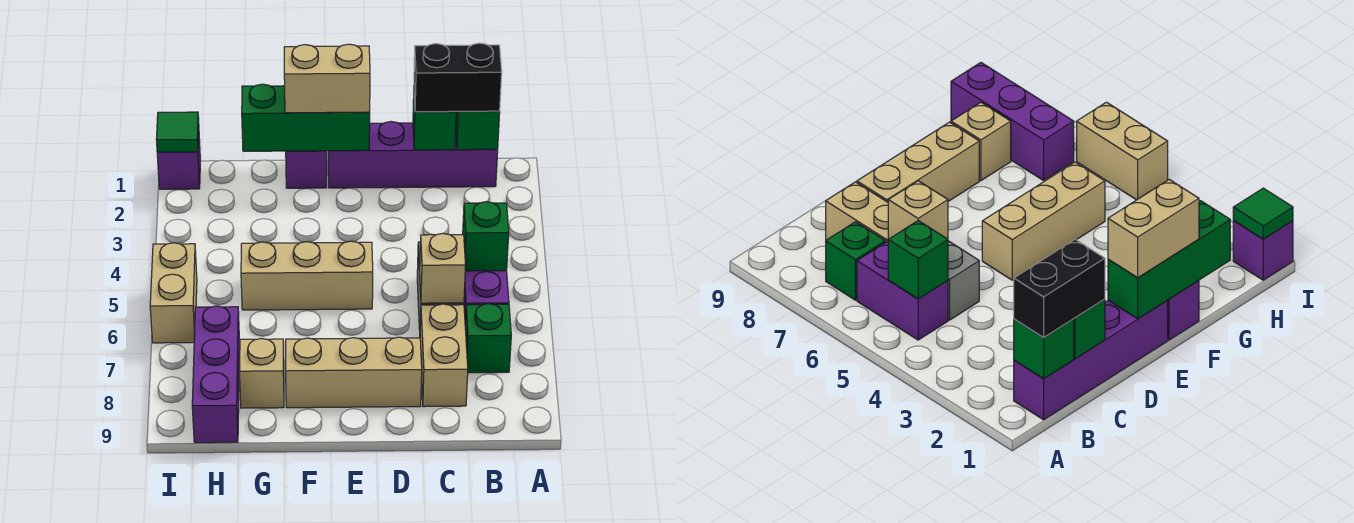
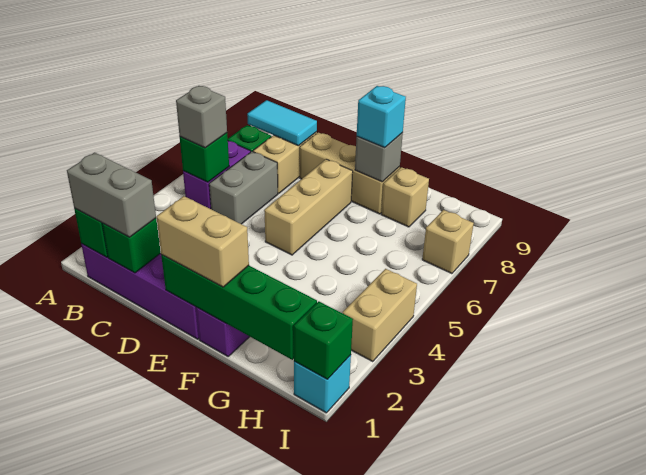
black 1x2 brick [414,43,502,112] -> grey 1x2 brick [67,153,156,237]
none -> grey 1x1 brick [176,86,227,148]
none -> cyan 1x2 tile [247,100,317,146]
tan 1x1 brick [420,233,466,303] -> tan 1x1 brick moved to [422,210,474,274]
green 1x3 brick [242,84,370,151] -> green 1x4 brick [161,255,317,360]
tan 1x3 brick [241,241,373,310] -> tan 1x3 brick turned to [264,159,353,255]
none -> grey 1x1 brick [355,133,403,182]
none -> cyan 1x1 brick [357,86,406,148]
purple 1x3 brick [192,306,240,443] -> none
purple 1x1 brick [157,135,200,189] -> cyan 1x1 brick [294,355,351,413]
green 1x1 tile [156,112,199,152] -> green 1x1 brick [294,301,353,379]
tan 1x2 brick [150,243,197,343] -> tan 1x2 brick moved to [343,269,417,361]

